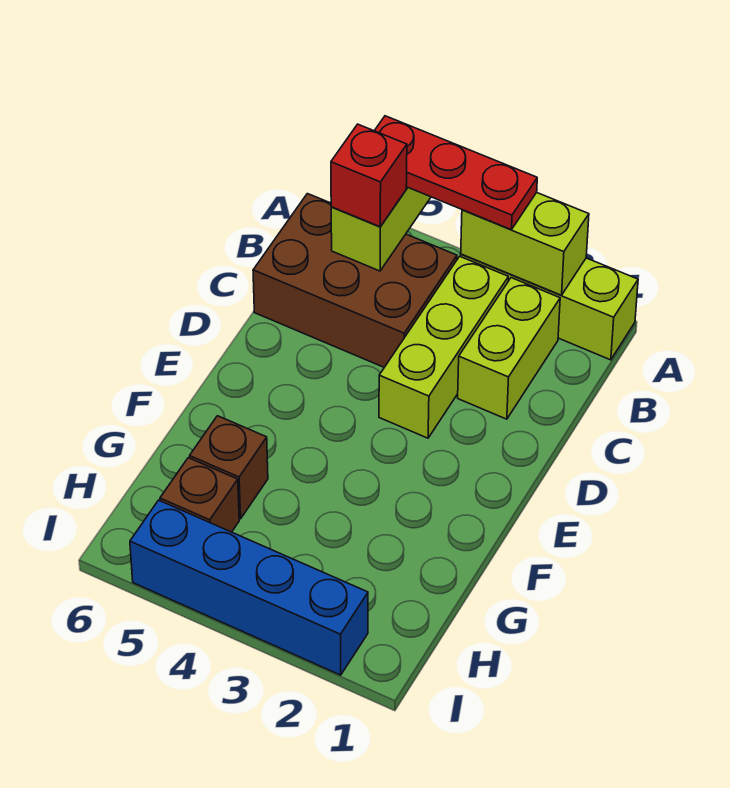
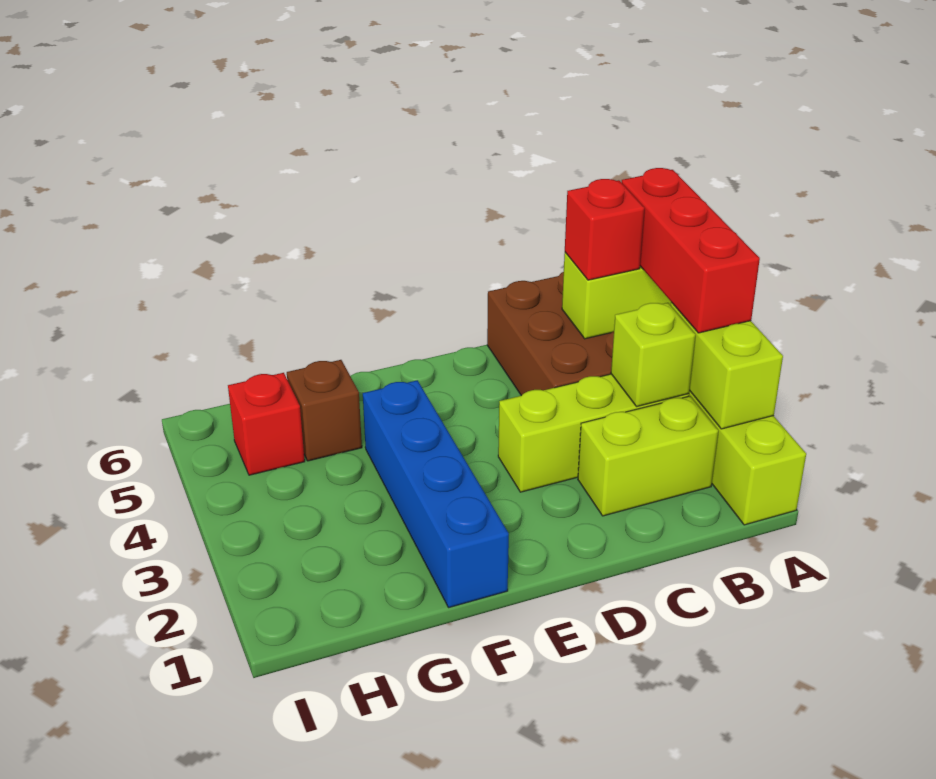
red 1x3 plate [374,116,537,230] -> red 1x3 brick [622,168,760,333]
none -> lime 1x1 brick [611,303,696,407]
brown 1x1 brick [160,458,239,532] -> red 1x1 brick [228,373,305,475]
blue 1x4 brick [130,500,368,675] -> blue 1x4 brick moved to [363,380,509,608]

